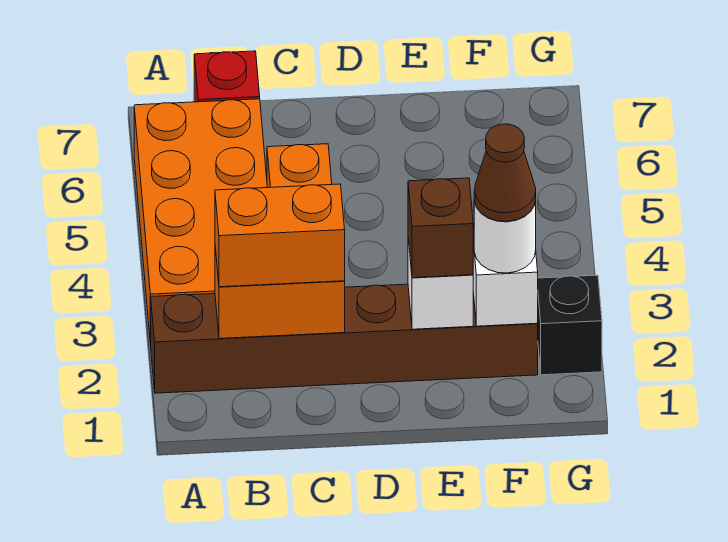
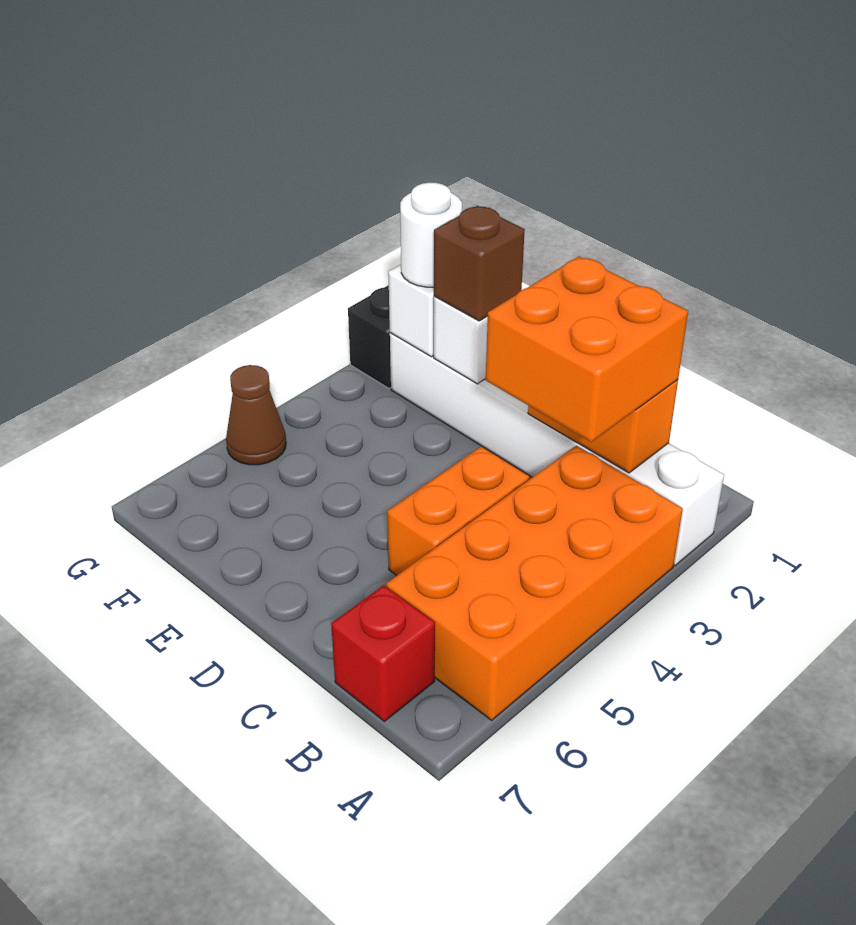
brown 1x6 brick [151,284,538,393] -> white 1x6 brick [390,333,724,565]
orange 1x2 brick [215,184,345,287] -> orange 2x2 brick [486,257,688,442]
brown 1x1 cone [474,124,536,221] -> brown 1x1 cone moved to [226,365,286,465]

